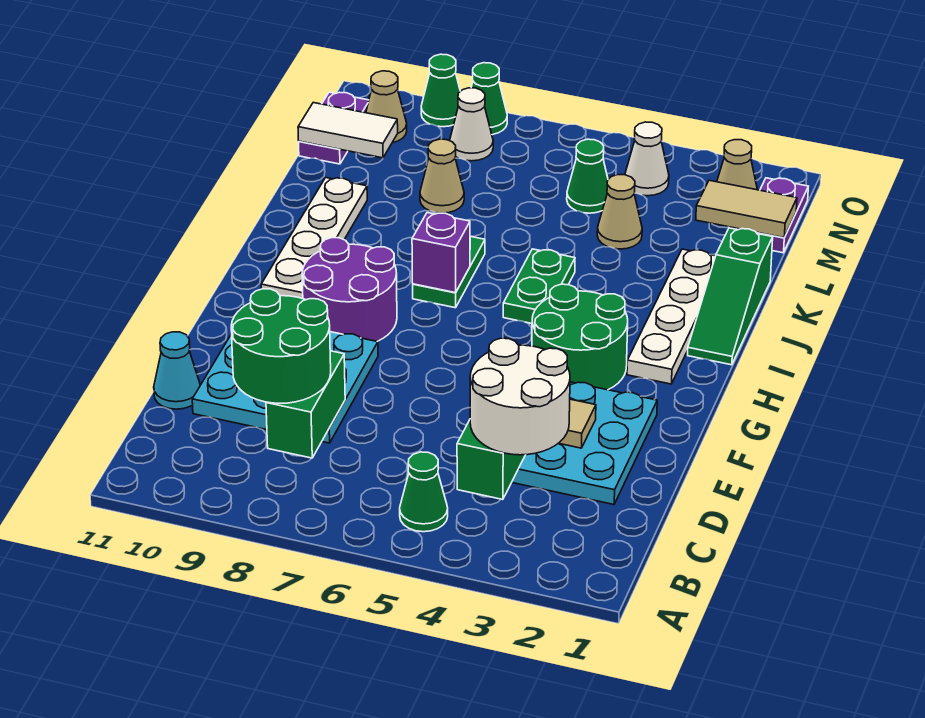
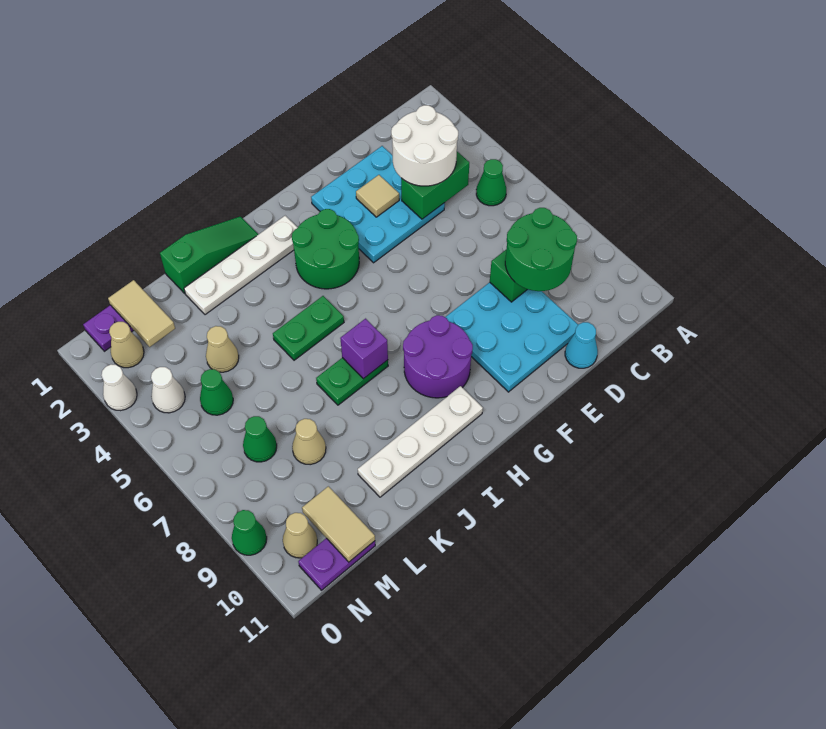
white 1x2 tile [298,103,398,158] -> tan 1x2 tile [302,486,375,562]
white 1x1 cone [450,88,493,161] -> white 1x1 cone moved to [101,364,137,411]
green 1x1 cone [471,63,507,135] -> green 1x1 cone moved to [243,416,277,462]

